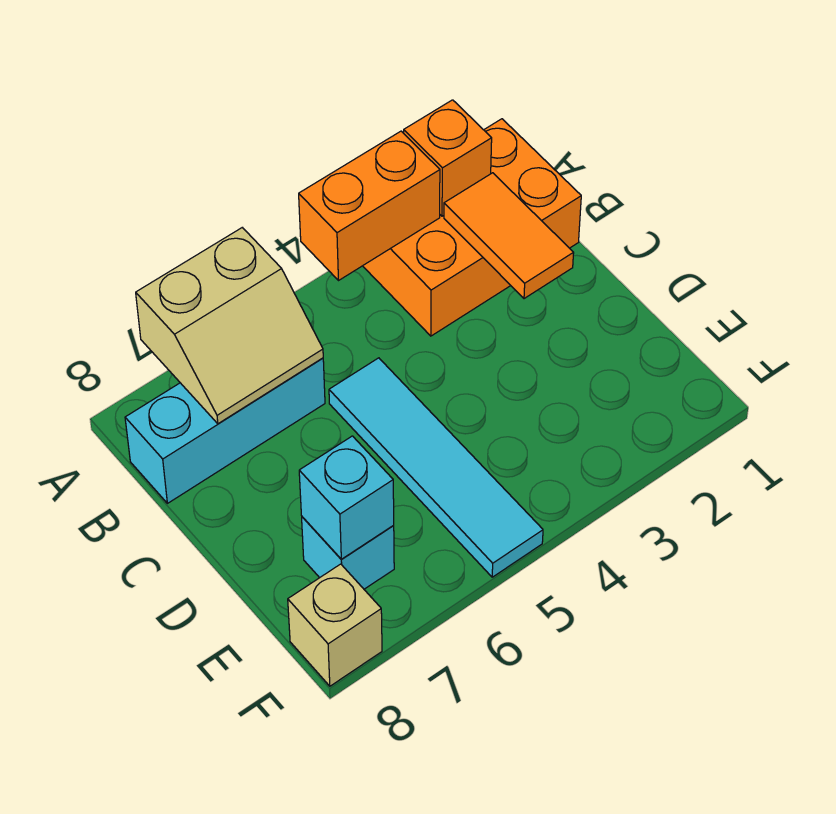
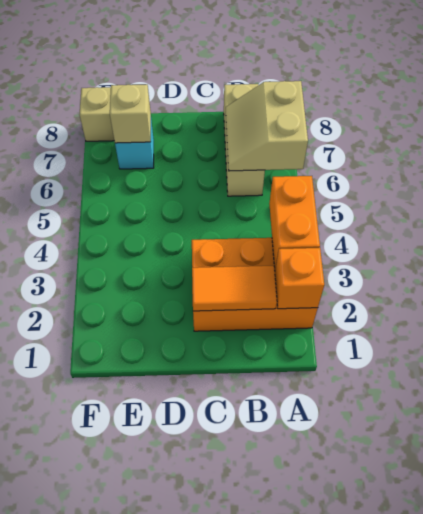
orange 2x3 brick [363,119,581,336] -> orange 2x3 brick turned to [192,238,318,331]
cyan 1x3 brick [125,358,325,503] -> tan 1x3 brick [224,84,265,196]
cyan 1x4 tile [329,358,543,577] -> none
cyan 1x1 brick [299,436,394,559] -> tan 1x1 brick [110,85,151,143]

